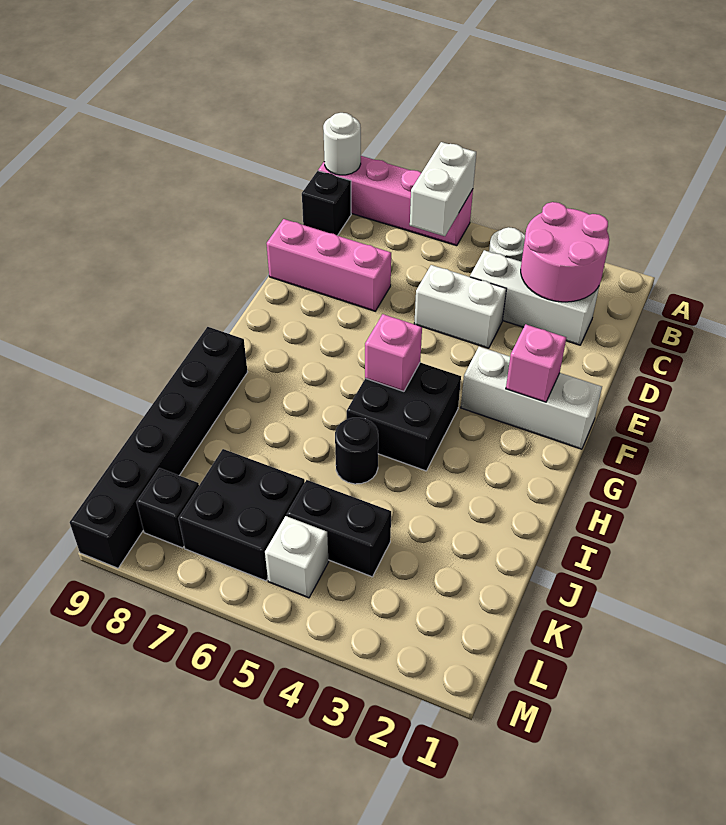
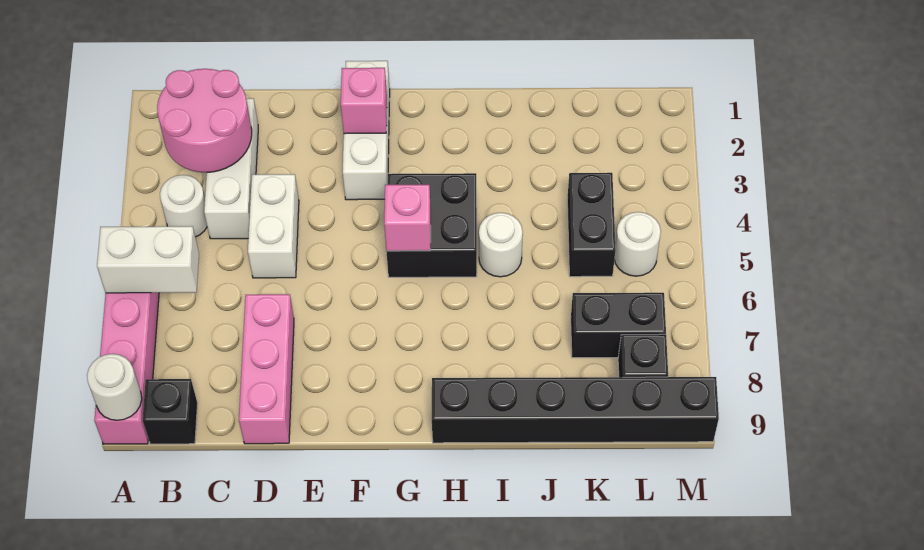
black 1x1 round brick [335,418,378,484] -> white 1x1 round brick [479,213,523,277]
black 2x2 brick [178,449,305,581] -> black 1x2 brick [571,293,666,358]
white 1x1 brick [265,516,329,598] -> white 1x1 round brick [614,212,661,276]

